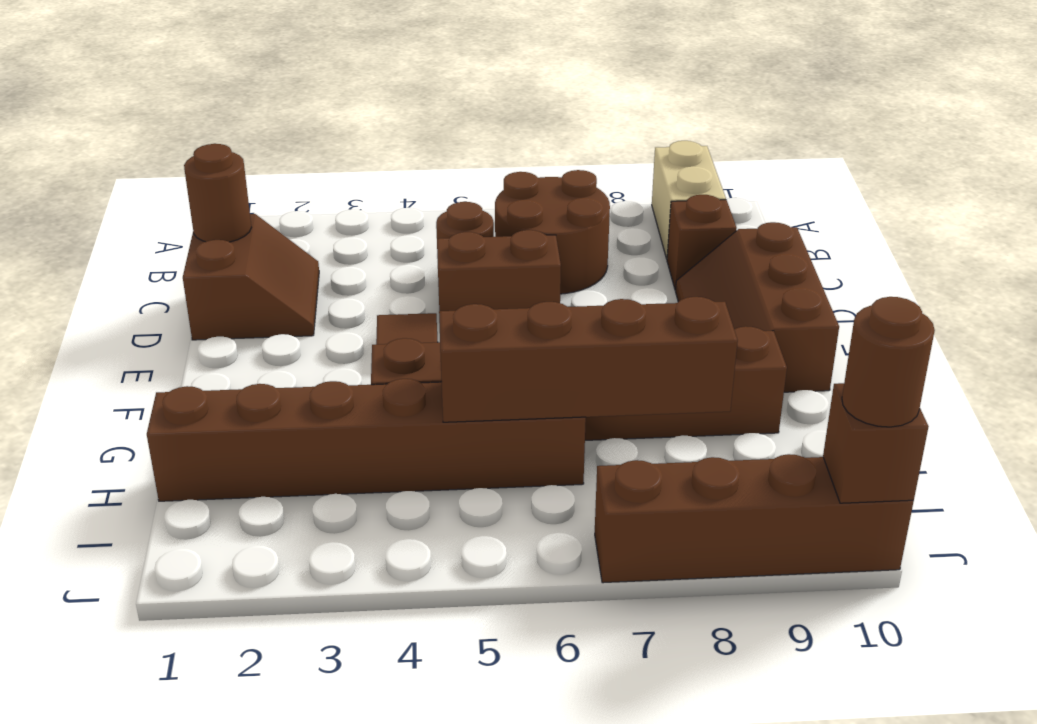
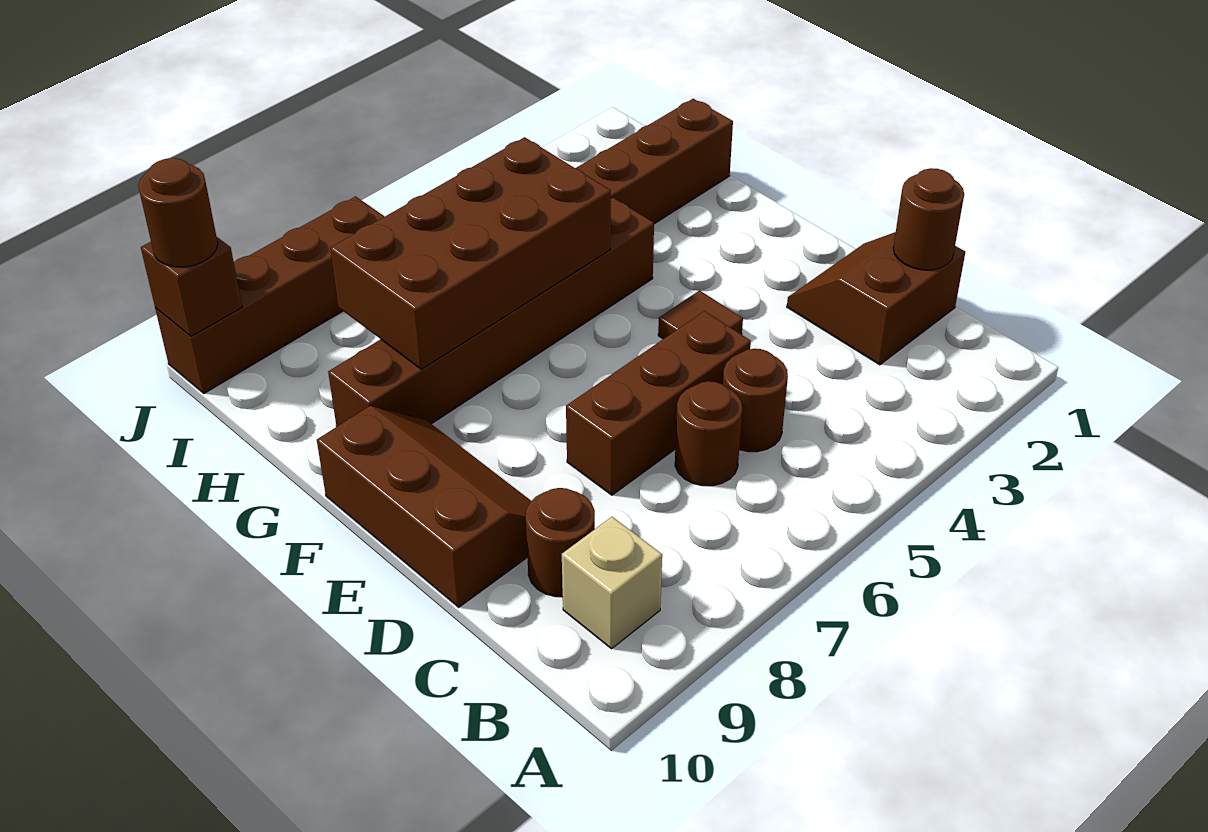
tan 1x2 brick [652,141,726,259] -> tan 1x1 brick [562,517,662,649]
brown 2x2 round brick [495,170,610,294] -> brown 1x1 round brick [675,381,742,486]
brown 2x2 slope [183,214,319,340] -> brown 2x2 slope turned to [787,232,965,365]
brown 1x1 brick [667,195,737,290] -> brown 1x1 round brick [526,488,595,597]
brown 1x2 brick [437,230,561,311] -> brown 1x3 brick [566,311,751,495]
brown 1x4 brick [439,297,738,422] -> brown 2x4 brick [330,137,611,369]

